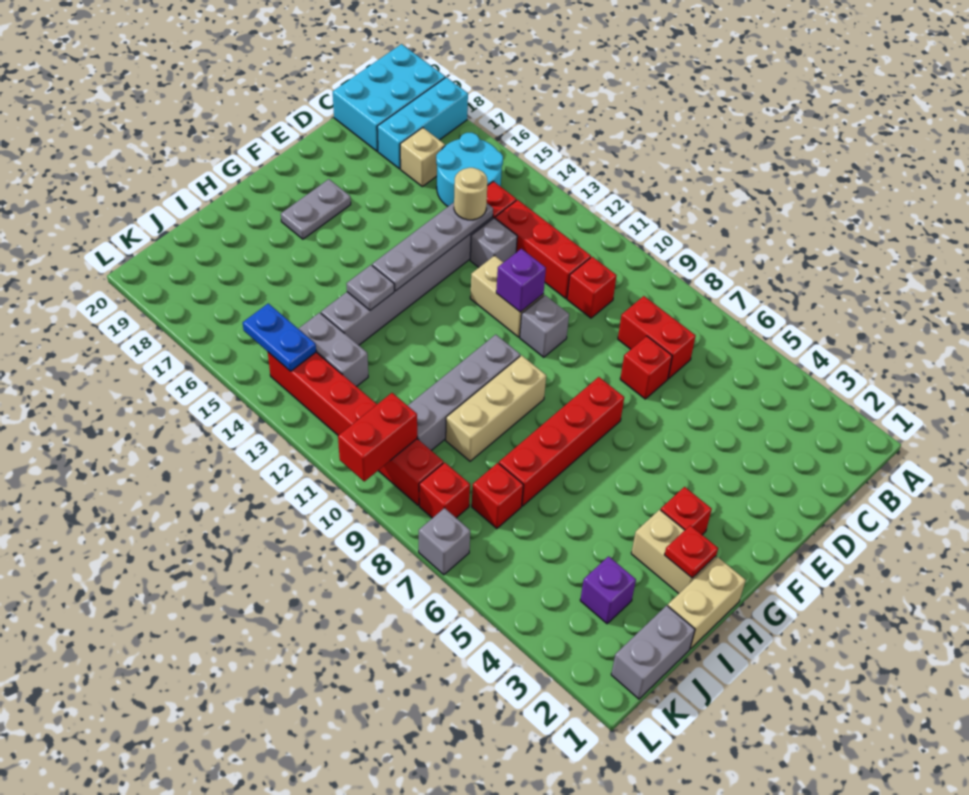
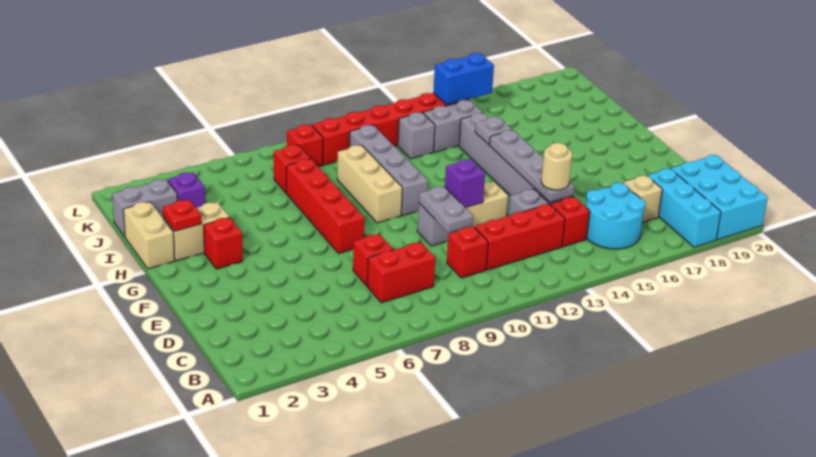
grey 1x2 plate [281,179,351,239] -> grey 1x2 plate moved to [419,186,473,232]
grey 1x2 brick [611,605,695,699] -> grey 1x2 brick turned to [112,179,178,237]
red 1x2 brick [338,393,417,481] -> none
blue 1x2 plate [243,303,316,371] -> blue 1x2 brick [433,53,494,105]
grey 1x1 brick [419,508,470,575] -> grey 1x1 brick moved to [398,112,435,159]

